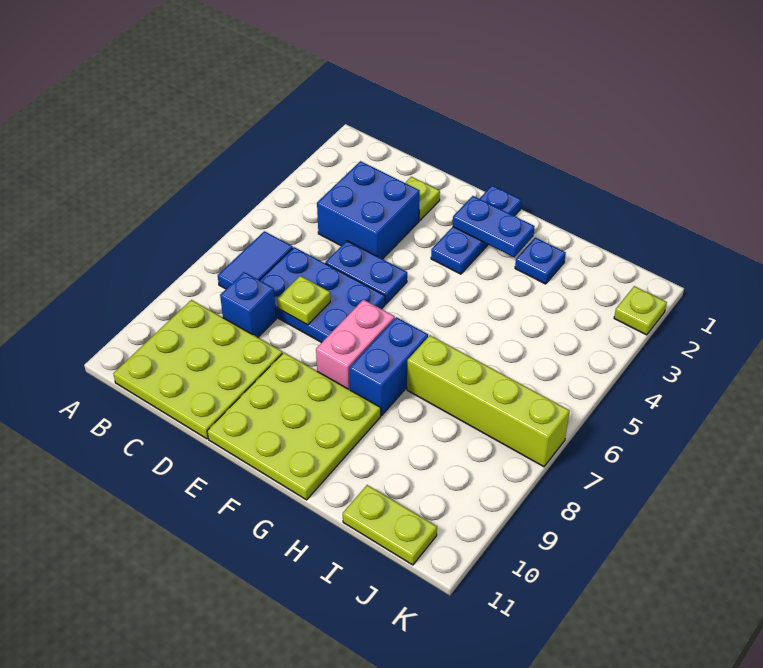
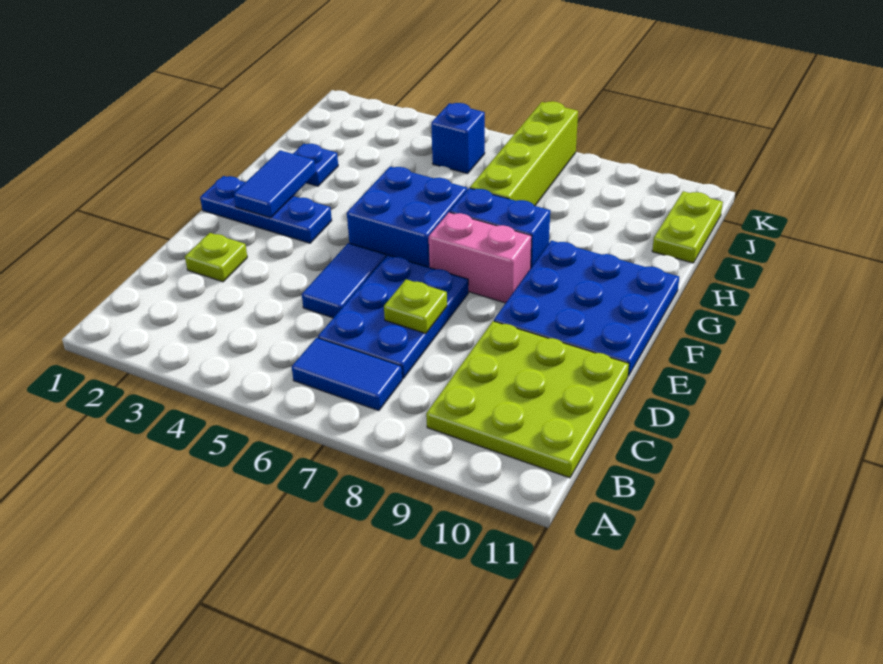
blue 2x2 brick [317,161,420,259] -> blue 2x2 brick moved to [347,167,467,267]
blue 1x1 brick [220,272,276,337] -> blue 1x1 brick moved to [431,103,485,174]
blue 1x2 plate [325,241,407,304] -> blue 1x2 tile [302,243,386,318]
lime 3x3 plate [207,353,381,500] -> blue 3x3 plate [494,240,679,376]
blue 1x2 plate [453,196,535,257] -> blue 1x2 tile [234,150,316,218]
lime 1x1 plate [614,286,667,335] -> none

